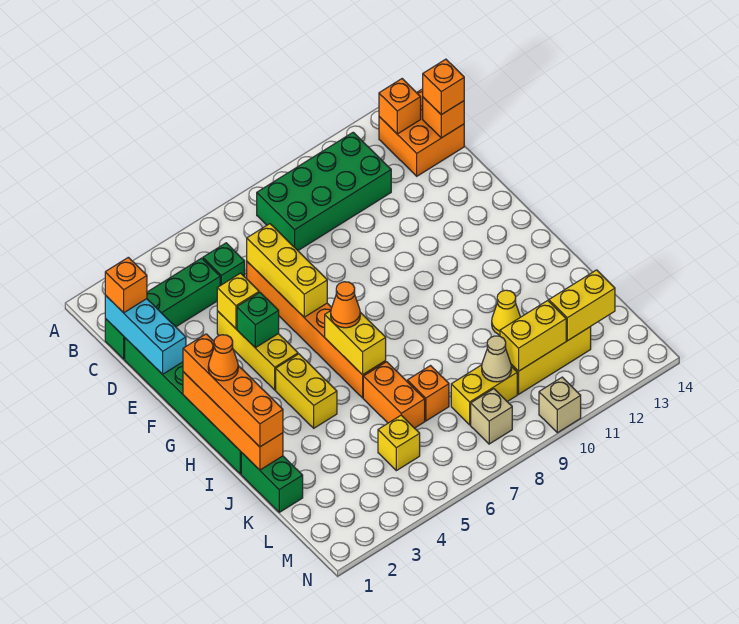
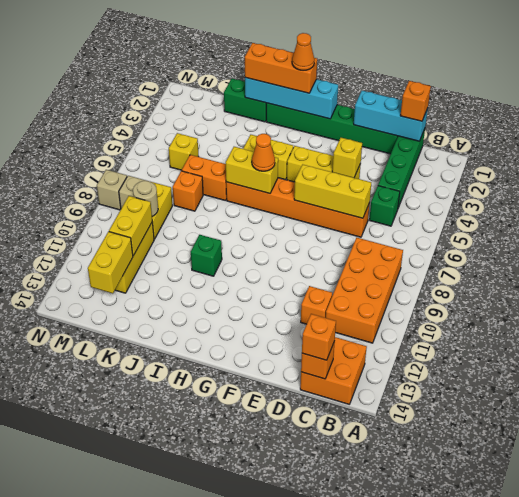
green 2x4 brick [257,132,391,250] -> orange 2x4 brick [326,238,403,343]
orange 1x1 brick [379,79,421,134] -> orange 1x1 brick moved to [301,286,332,324]
green 1x1 brick [237,293,279,348] -> green 1x1 brick moved to [191,235,222,276]
orange 1x4 brick [183,372,283,470] -> cyan 1x4 brick [245,78,338,119]
orange 1x4 brick [183,334,283,447] -> orange 1x3 brick [245,43,317,93]
yellow 1x1 cone [492,290,520,335] -> none
tan 1x1 cone [482,336,511,382] -> tan 1x1 round brick [133,181,158,216]
tan 1x1 brick [539,377,581,433] -> tan 1x1 brick moved to [97,170,127,210]

